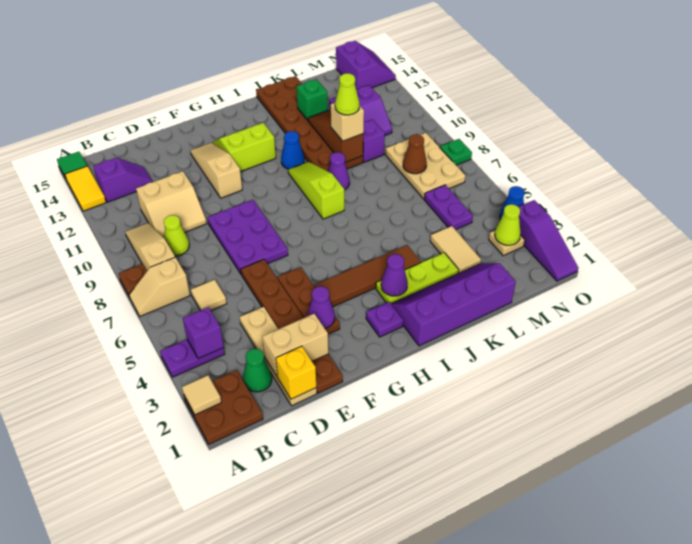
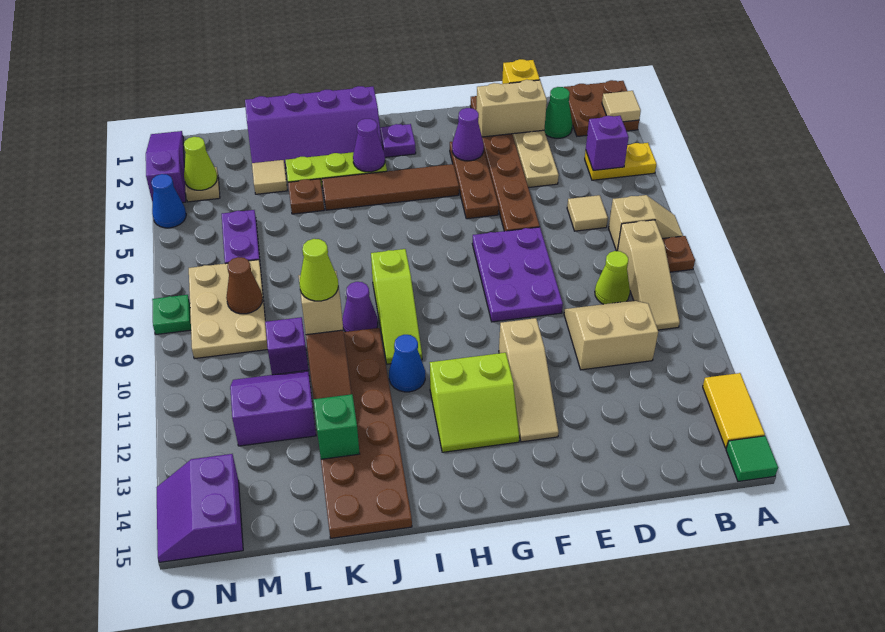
purple 1x2 plate [160,340,225,377] -> yellow 1x2 plate [585,143,657,180]
purple 1x2 slope [93,158,153,202] -> none
none -> brown 1x1 plate [288,179,324,214]
tan 1x2 tile [430,226,481,273] -> tan 1x1 tile [252,160,287,194]

